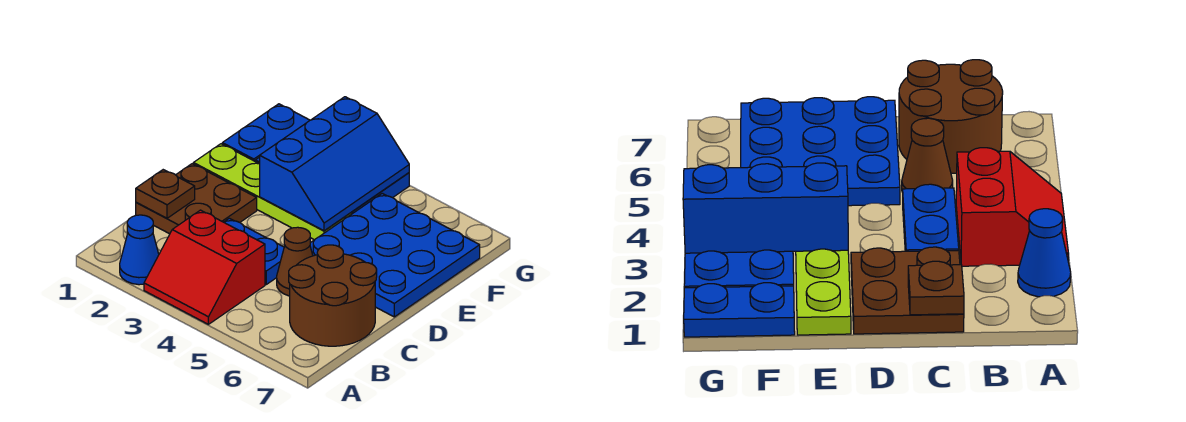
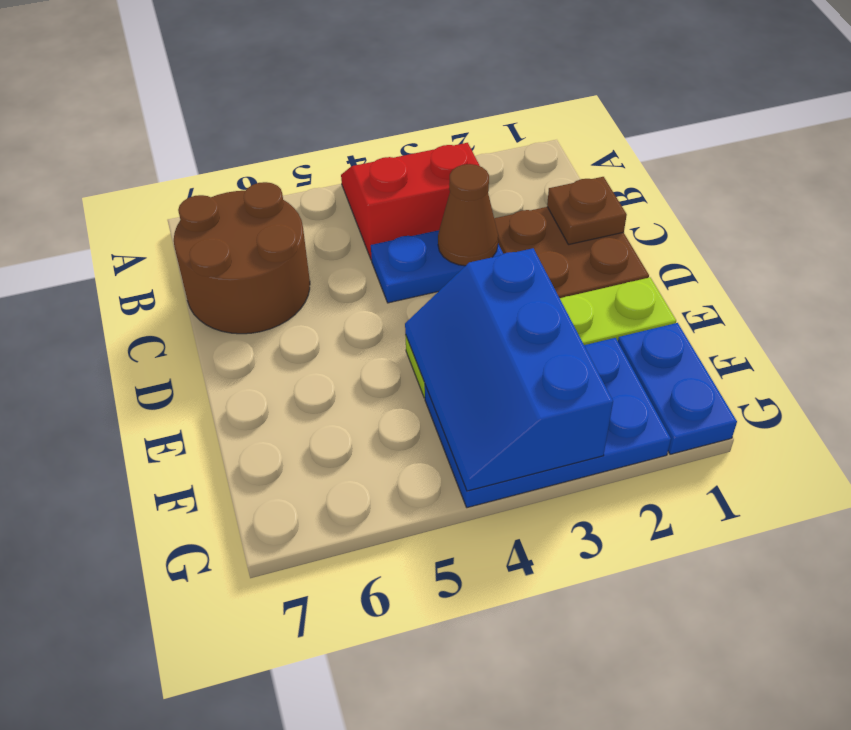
blue 1x1 cone [120,215,159,285] -> none
brown 1x1 cone [277,227,313,296] -> brown 1x1 cone moved to [438,164,498,266]
blue 3x3 plate [310,193,480,317] -> none

